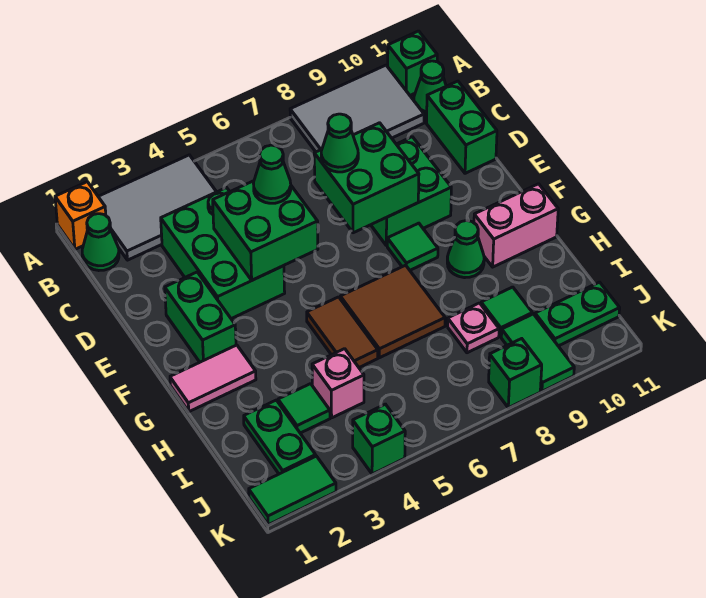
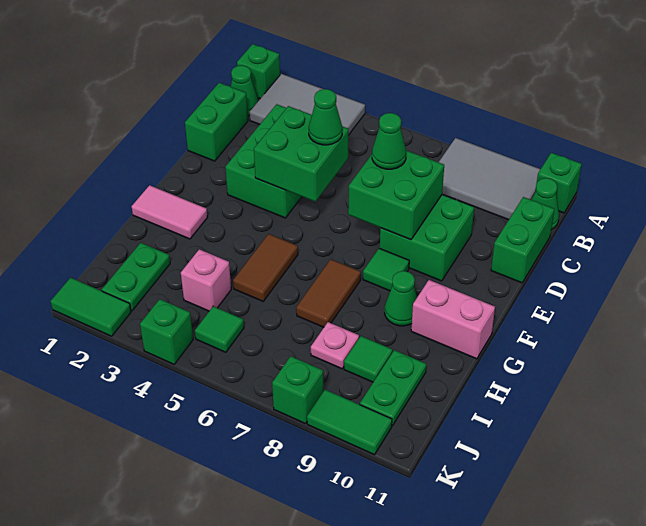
orange 1x1 brick [55,182,106,249] -> green 1x1 brick [237,44,280,99]
green 1x2 brick [165,272,236,362] -> green 1x2 brick moved to [185,83,248,161]
brown 2x2 tile [340,265,445,358] -> brown 1x2 tile [296,259,361,327]
green 1x1 tile [278,384,330,433] -> green 1x1 tile moved to [195,306,244,352]
green 1x2 tile [501,314,574,391] -> green 1x2 tile turned to [307,390,392,455]
green 1x2 plate [535,282,620,346] -> green 1x2 plate turned to [360,350,426,426]

